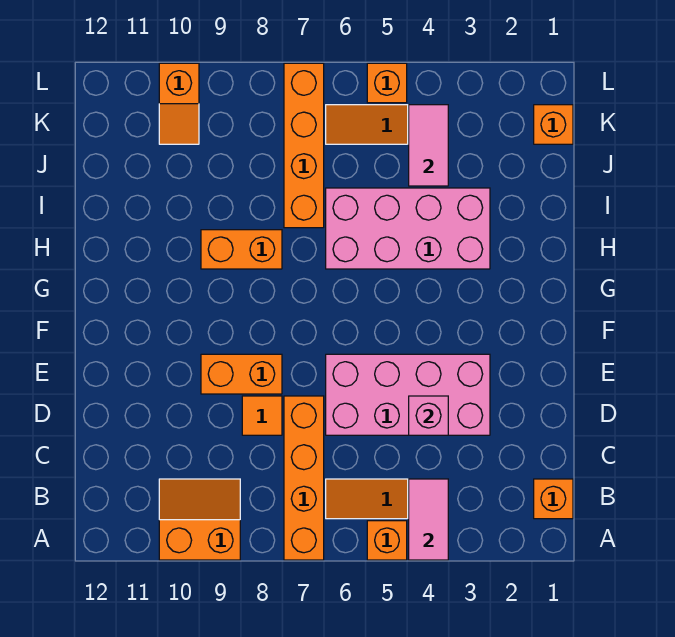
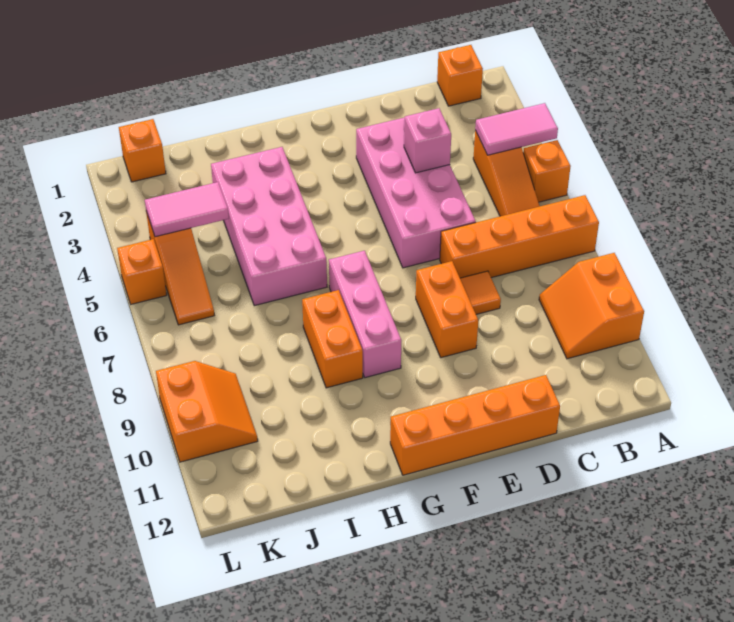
none -> pink 1x3 brick [329,251,401,378]
orange 1x4 brick [284,63,324,228] -> orange 1x4 brick moved to [390,375,560,475]
orange 1x2 slope [159,63,199,144] -> orange 2x2 slope [156,361,258,462]

